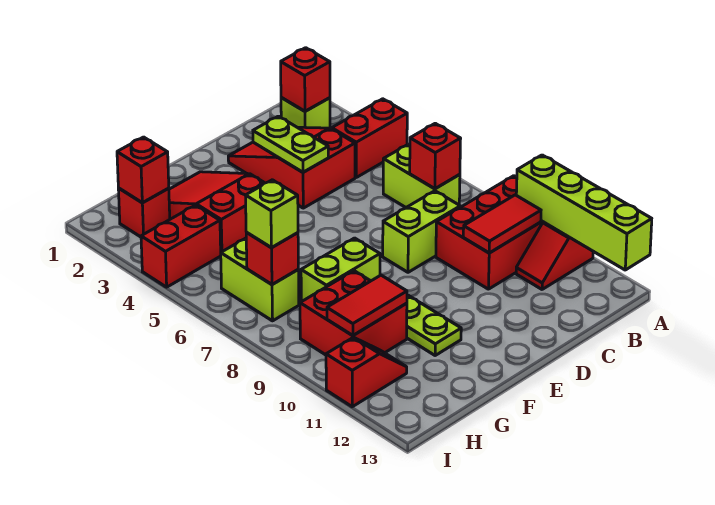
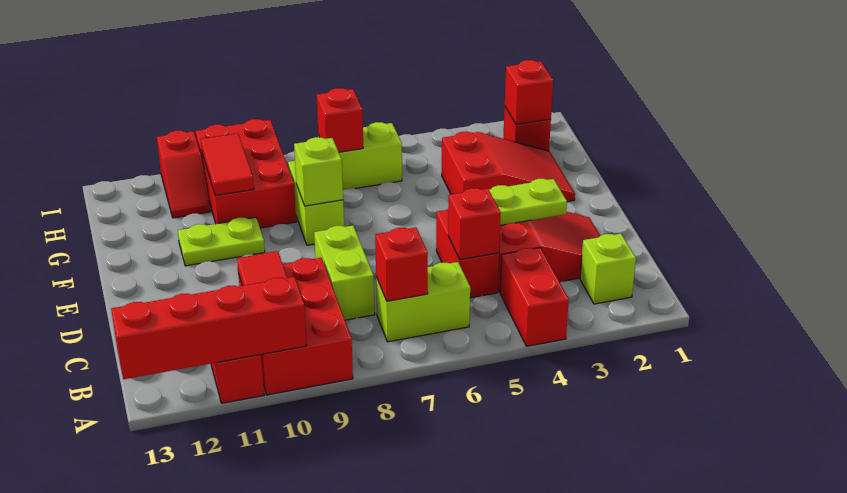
lime 1x4 brick [516,155,652,270] -> red 1x4 brick [111,277,306,379]
red 1x1 brick [281,48,330,111] -> red 1x1 brick moved to [448,188,501,260]
red 2x2 brick [300,271,407,355] -> red 2x3 brick [196,119,296,228]
red 1x2 brick [141,205,221,287] -> red 1x2 brick moved to [436,210,499,298]
lime 1x1 brick [246,180,298,248] -> lime 1x1 brick moved to [294,137,343,206]

